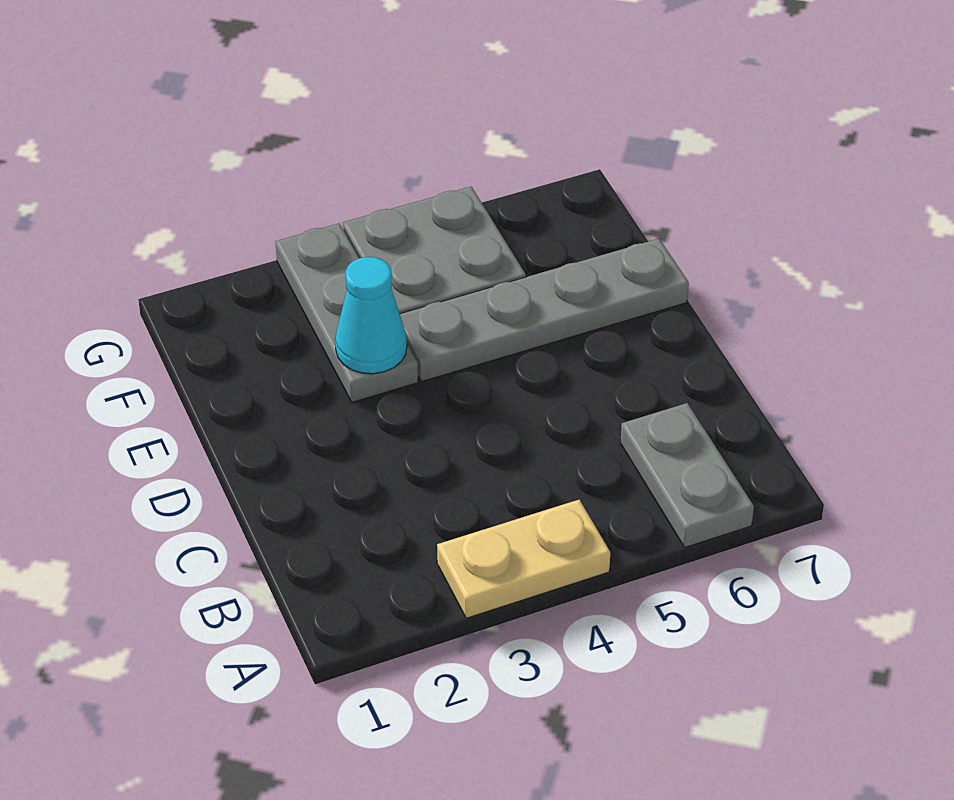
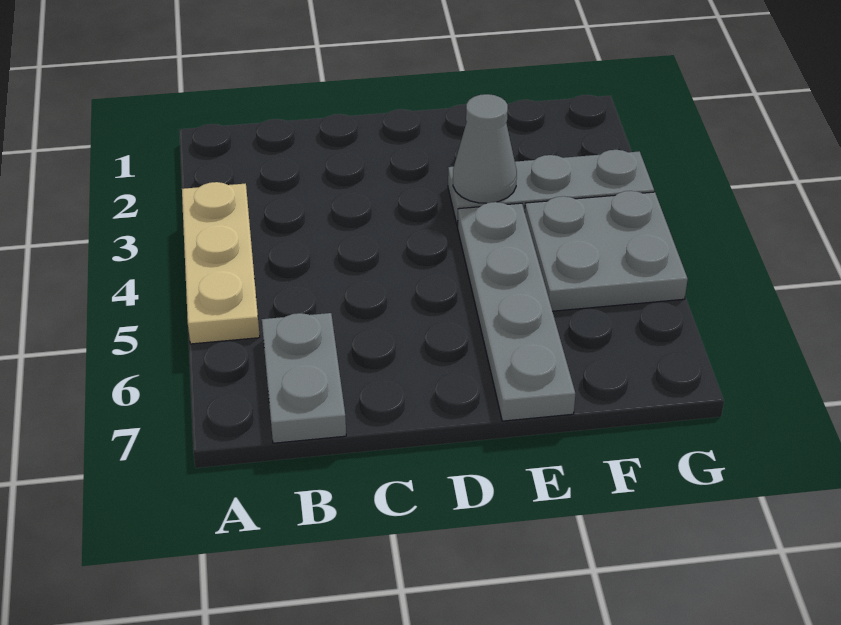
tan 1x2 plate [437,500,610,618] -> tan 1x3 plate [182,182,260,344]
grey 1x2 plate [621,403,754,547] -> grey 1x2 plate turned to [262,313,346,443]
cyan 1x1 cone [335,257,407,374] -> grey 1x1 cone [453,94,517,203]

